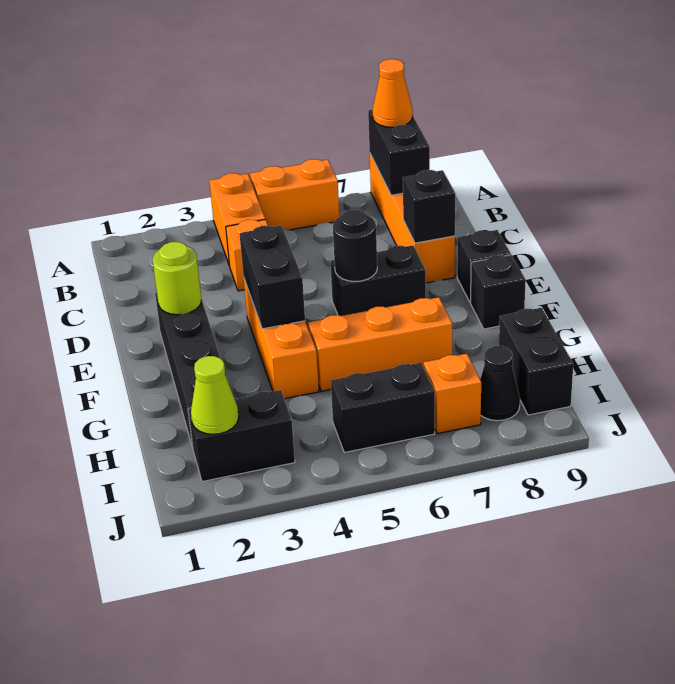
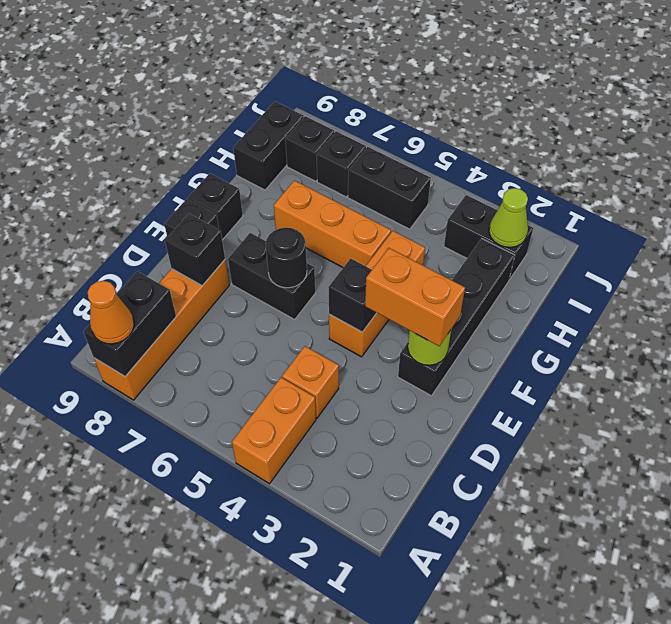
orange 1x2 brick [250,159,339,230] -> orange 1x2 brick moved to [365,248,465,346]
black 1x2 brick [239,225,305,329] -> black 1x1 brick [328,259,376,332]
orange 1x1 brick [424,354,481,434] -> black 1x1 brick [316,131,366,197]
black 1x1 cone [480,346,520,421] -> black 1x1 brick [285,116,334,181]

